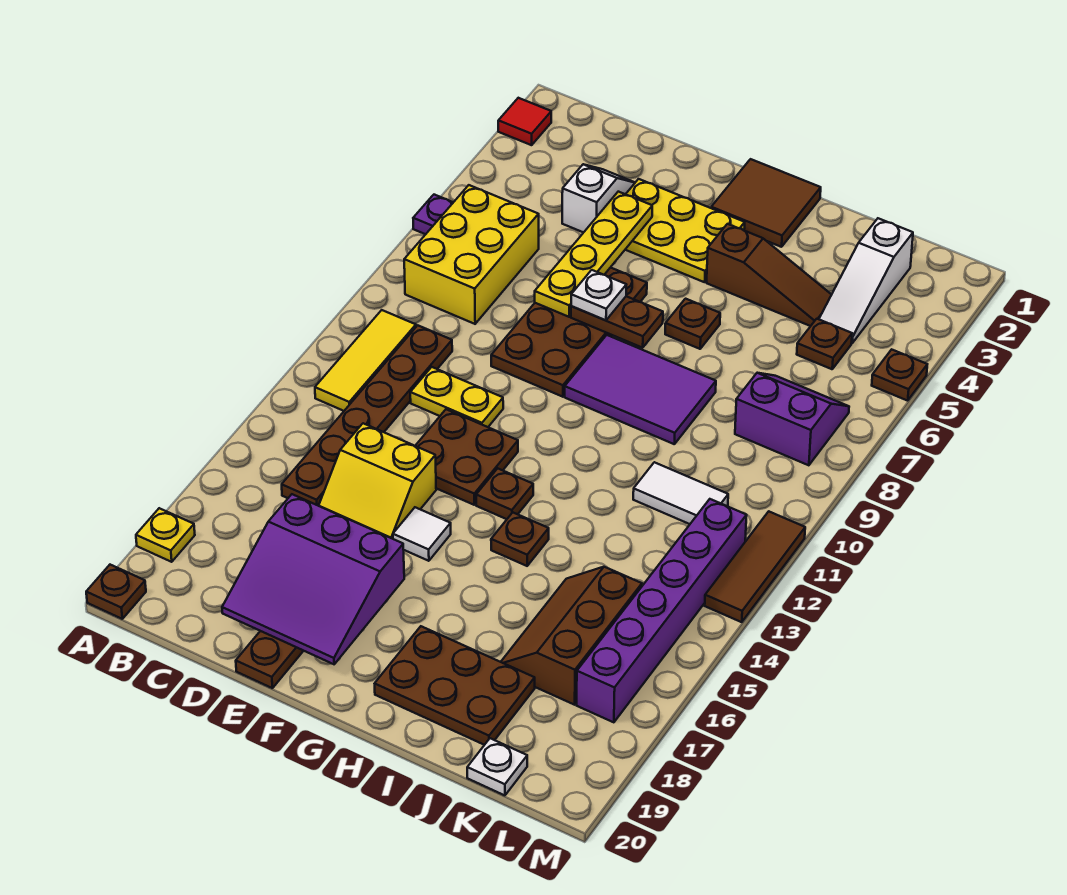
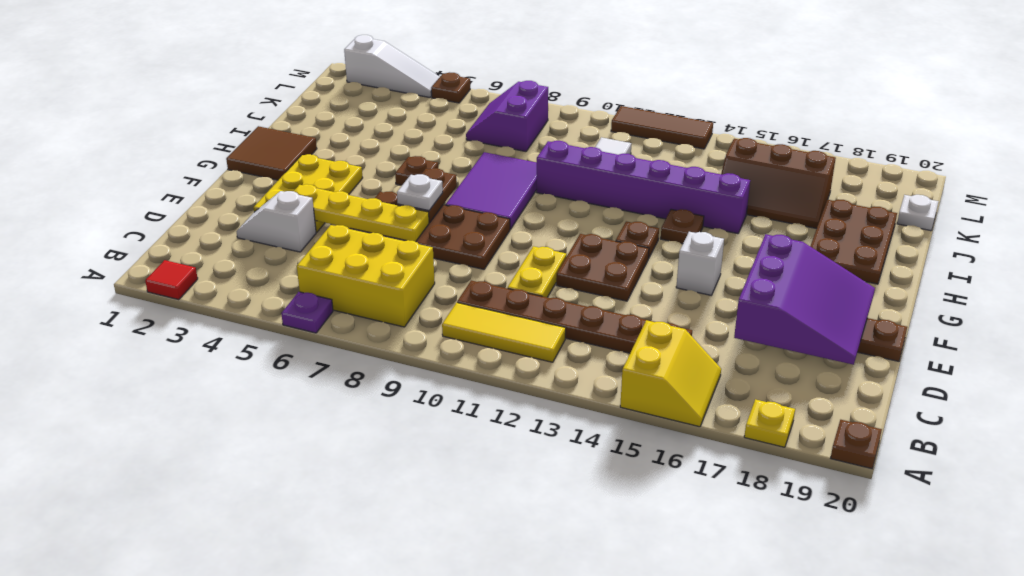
yellow 2x2 slope [319,423,436,539] -> yellow 2x2 slope moved to [620,320,721,427]
white 1x1 tile [393,507,451,561] -> white 1x1 brick [676,232,724,295]
brown 1x3 slope [707,224,831,326] -> none
white 1x3 slope [819,218,913,343] -> white 1x3 slope moved to [344,35,440,97]
brown 1x1 plate [797,319,852,369] -> none
purple 1x6 brick [577,499,747,722] -> purple 1x6 brick moved to [536,141,750,234]

